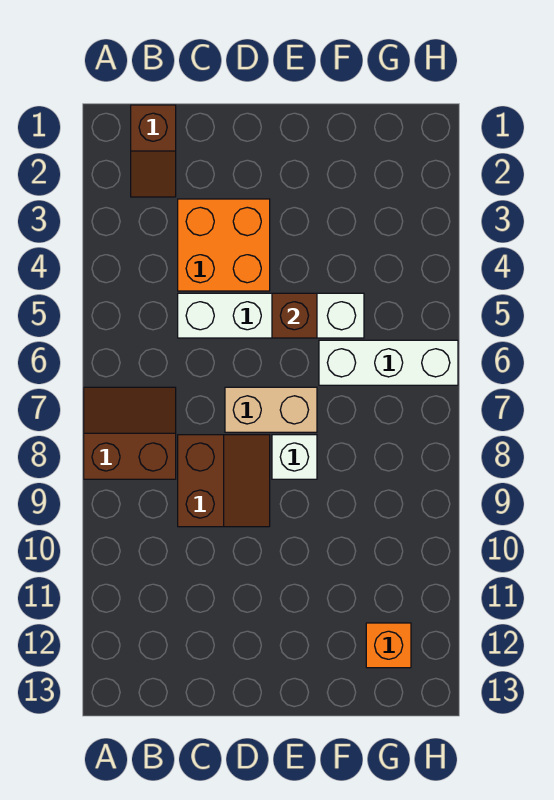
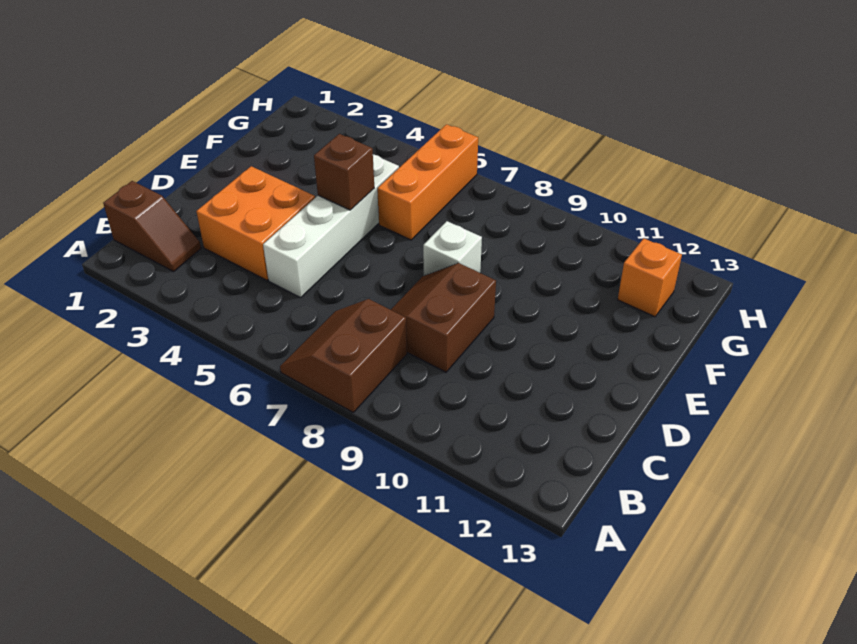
brown 2x2 slope [178,435,270,527] -> brown 2x2 slope turned to [391,263,496,372]
tan 1x2 brick [225,387,317,432] -> none
white 1x3 brick [319,340,458,385] -> orange 1x3 brick [377,124,478,240]

